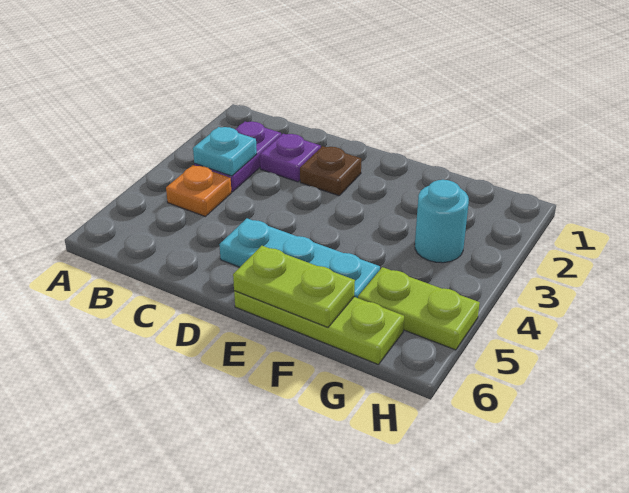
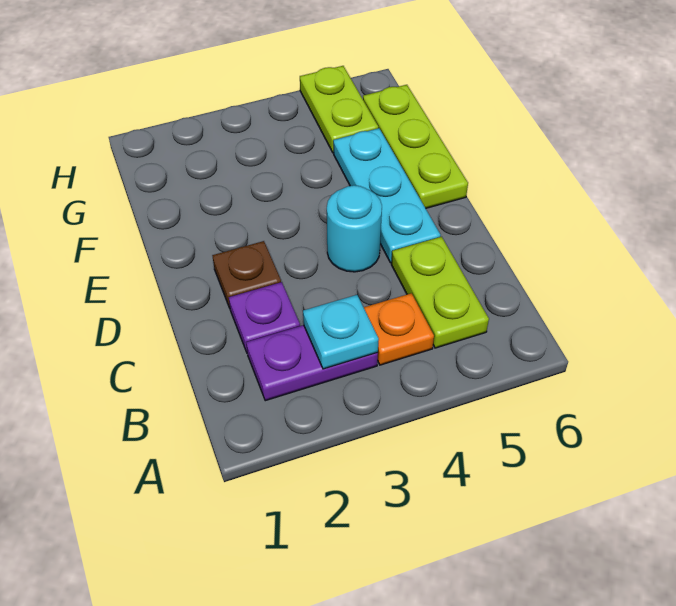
lime 1x2 plate [233,246,355,327] -> lime 1x2 plate moved to [391,237,489,348]
cyan 1x1 round brick [415,180,469,263] -> cyan 1x1 round brick moved to [327,185,382,272]

